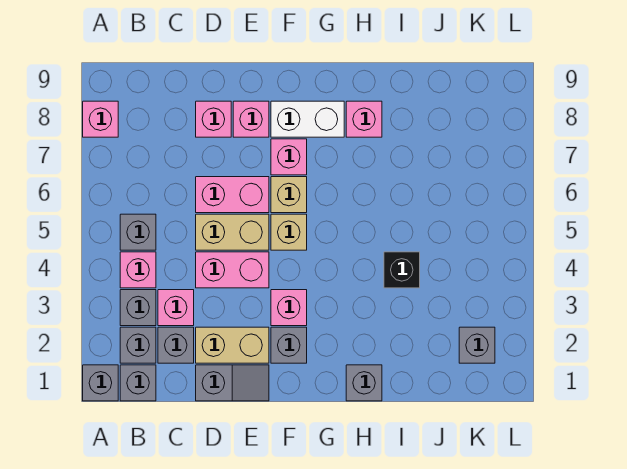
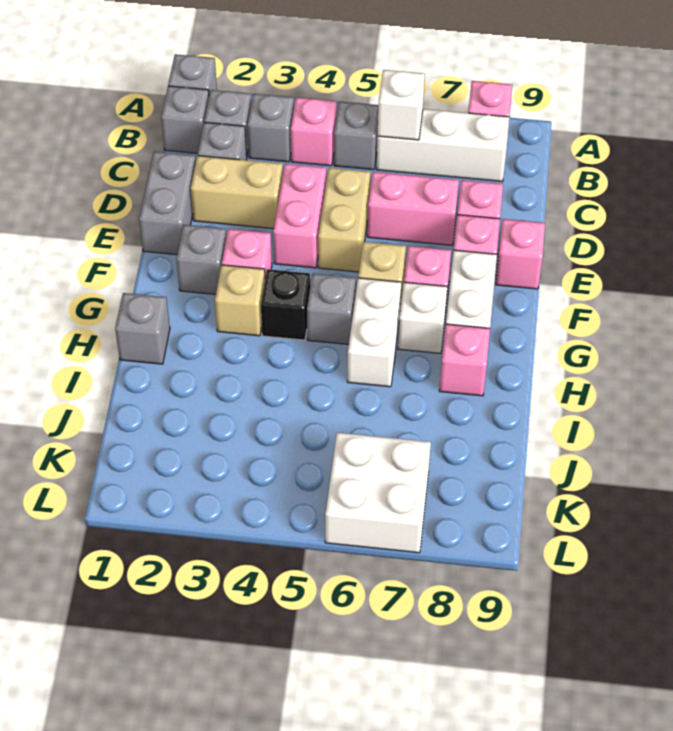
none -> white 1x3 brick [377,109,509,182]
none -> white 1x1 brick [378,70,425,140]
pink 1x1 brick [158,290,194,326] -> pink 1x1 brick moved to [496,219,545,289]
grey 1x2 slope [196,365,269,401] -> grey 1x2 brick [139,152,196,255]
tan 1x2 brick [196,327,269,363] -> tan 1x2 brick turned to [191,156,283,229]
pink 1x2 brick [196,177,269,213] -> pink 1x2 brick turned to [367,172,459,245]
tan 1x1 brick [271,214,307,250] -> tan 1x1 brick moved to [215,265,265,336]
none -> white 1x2 brick [347,278,402,387]
none -> white 1x1 brick [398,282,448,353]
black 1x1 brick [384,252,420,288] -> black 1x1 brick moved to [261,269,310,340]
grey 1x1 brick [459,327,495,363] -> grey 1x1 brick moved to [307,274,356,344]
none -> white 2x2 brick [325,433,431,553]

